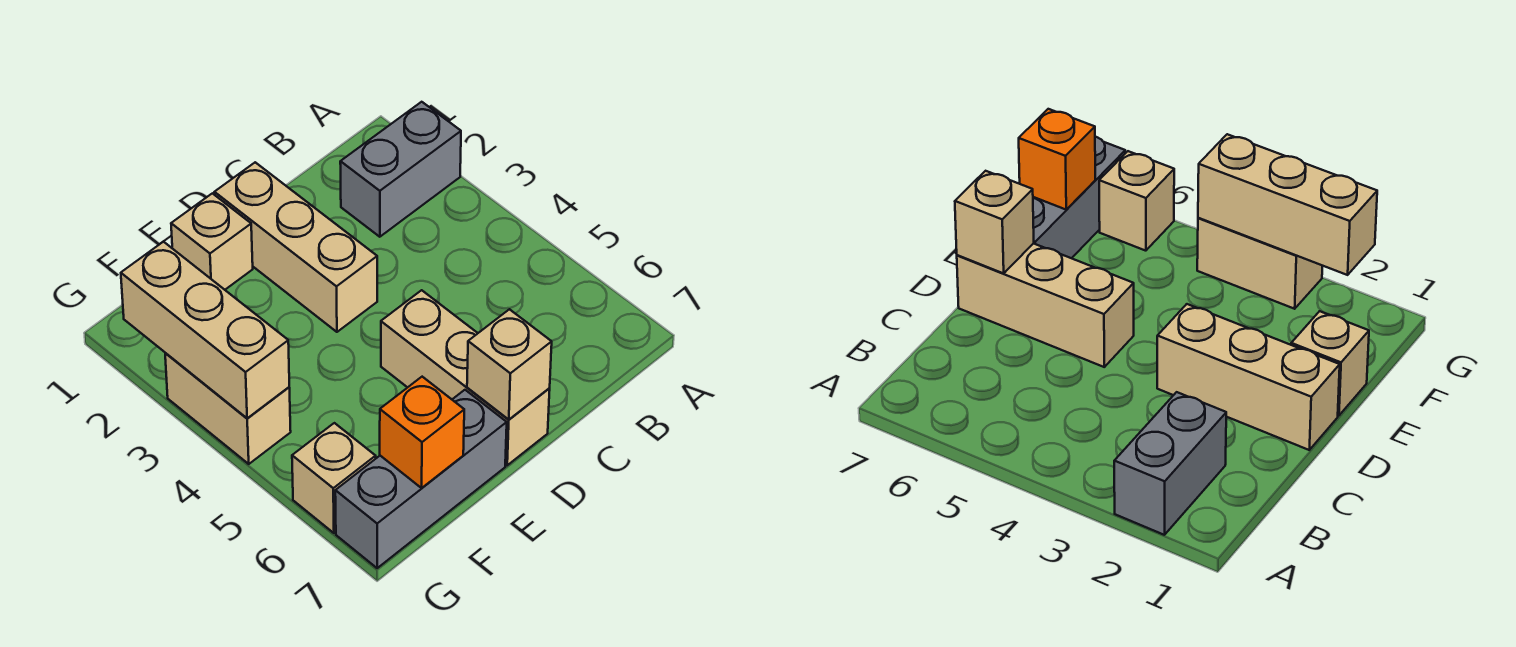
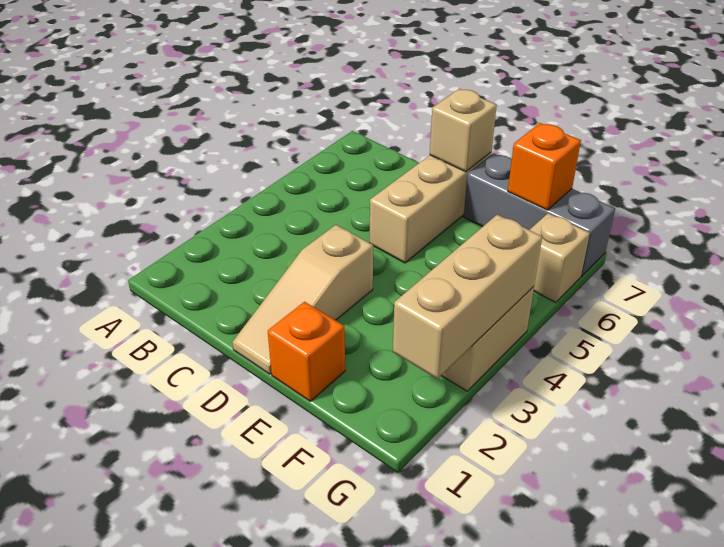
grey 1x2 brick [340,102,461,237] -> none
tan 1x3 brick [214,162,377,332] -> tan 1x3 slope [232,225,373,374]
tan 1x1 brick [171,193,253,290] -> orange 1x1 brick [268,302,345,401]

